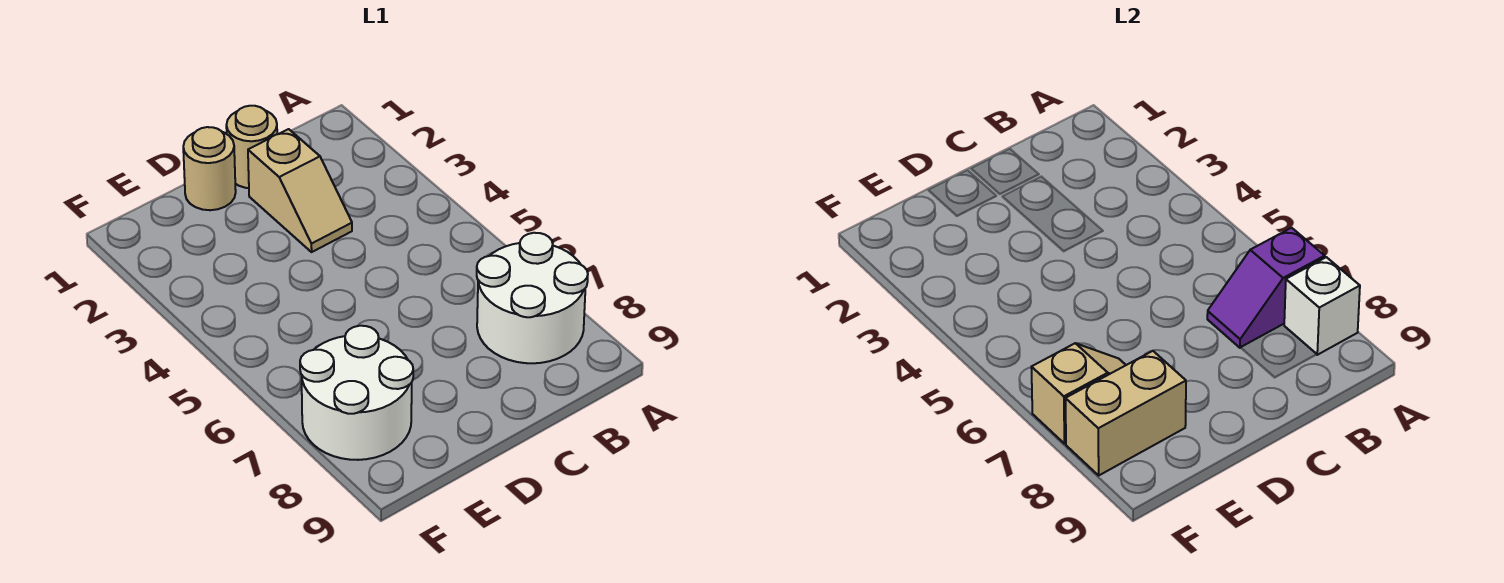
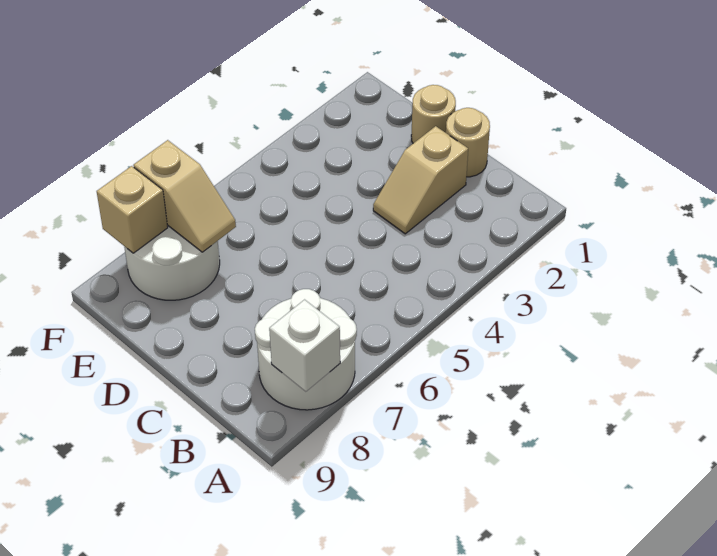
purple 1x2 slope [1207,228,1325,348] -> none
tan 1x2 brick [1065,351,1186,475] -> tan 1x1 brick [97,166,168,253]

